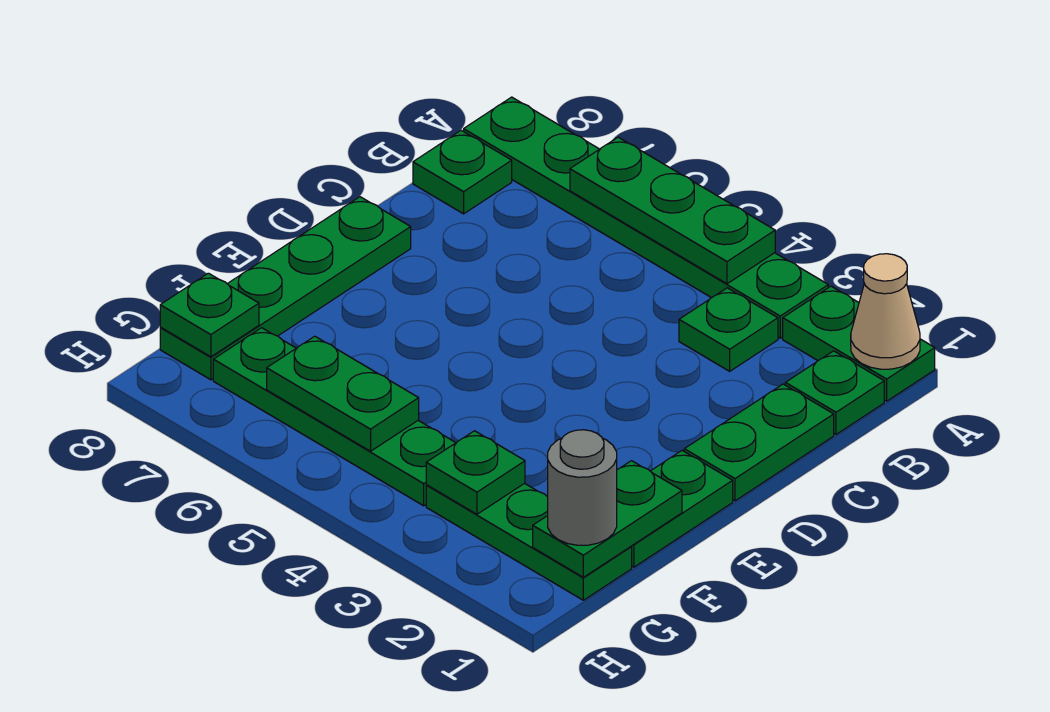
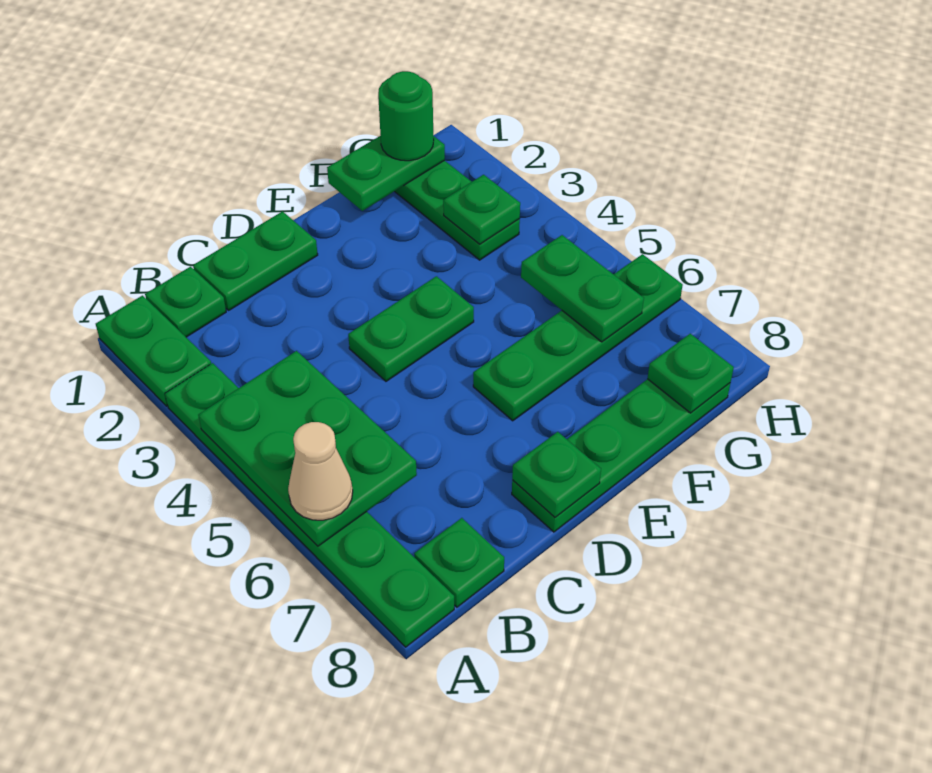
tan 1x1 cone [851,254,920,369] -> tan 1x1 cone moved to [288,422,353,520]
green 1x3 plate [570,137,775,284] -> green 2x3 plate [198,351,417,546]
green 1x1 plate [679,288,778,371] -> green 1x1 plate moved to [512,432,601,517]
green 1x2 plate [631,451,733,567] -> green 1x2 plate moved to [348,276,474,381]
grey 1x1 round brick [548,430,617,545] -> green 1x1 round brick [378,71,434,161]
green 1x4 plate [213,328,456,506] -> green 1x4 plate turned to [473,254,683,421]

